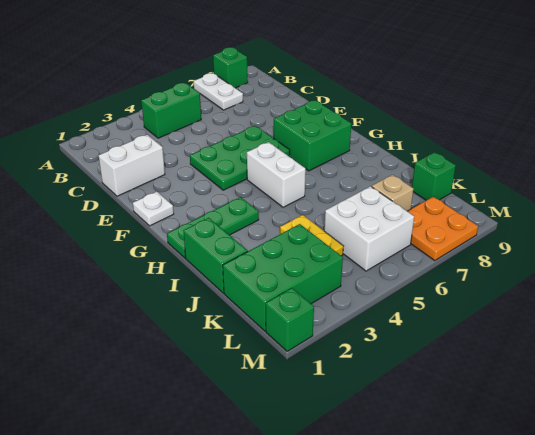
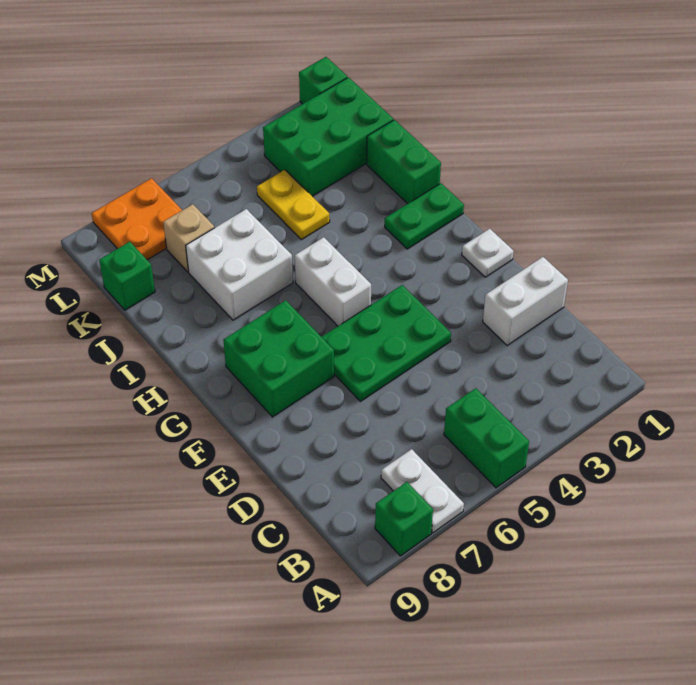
green 1x2 brick [141,83,201,138] -> green 1x2 brick turned to [444,388,529,488]
green 1x3 plate [167,197,259,258] -> green 1x2 plate [385,183,464,249]
white 2x2 brick [324,186,414,271] -> white 2x2 brick moved to [186,209,293,320]

